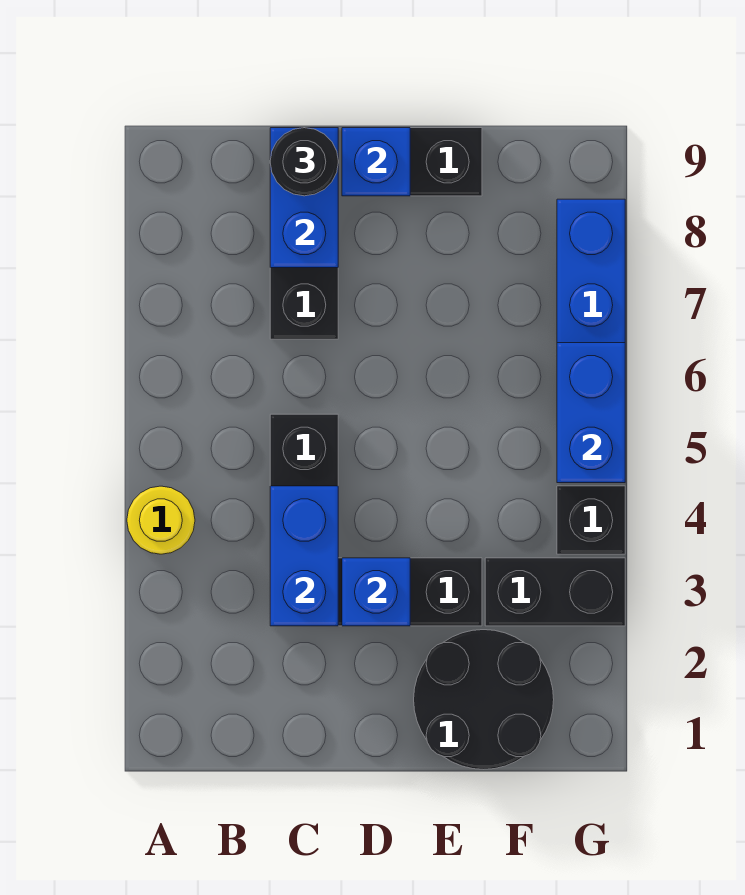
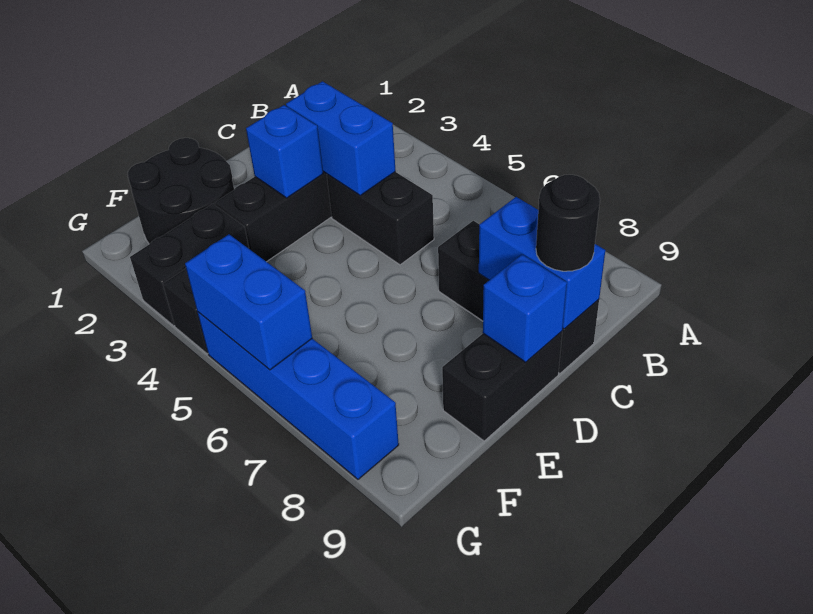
yellow 1x1 round brick [127,486,195,554] -> none

